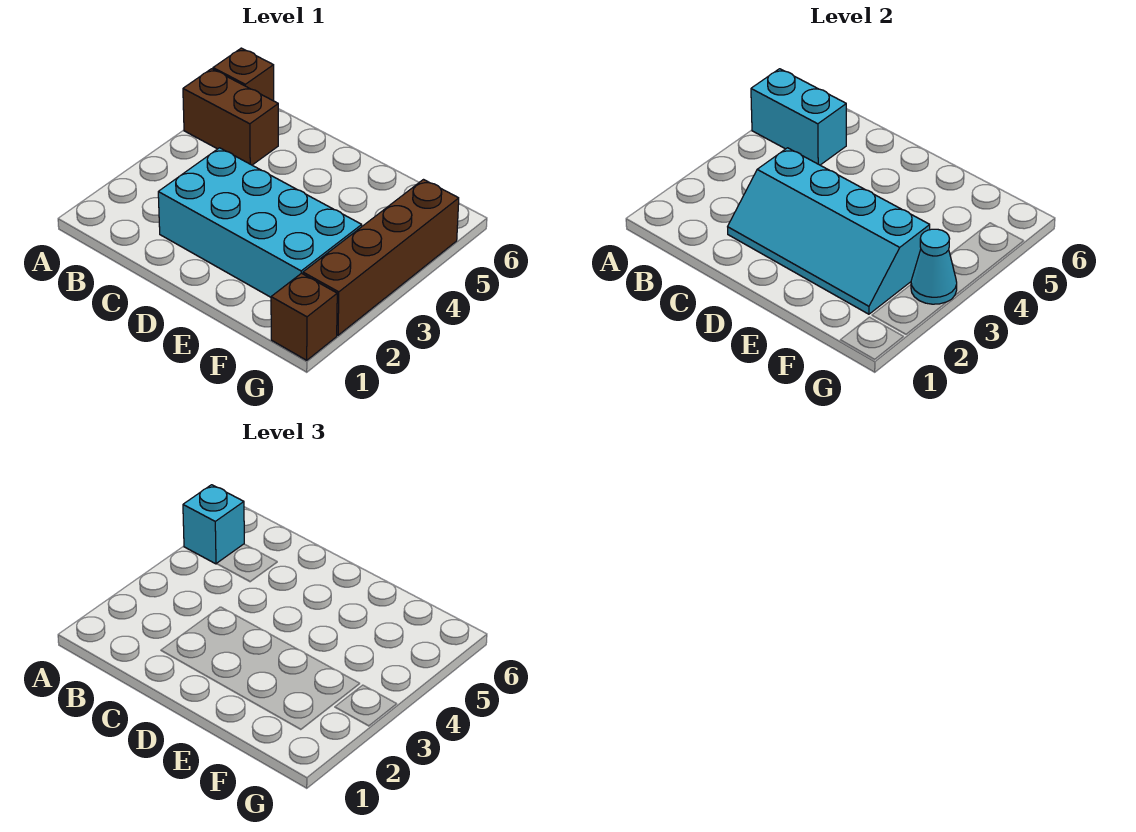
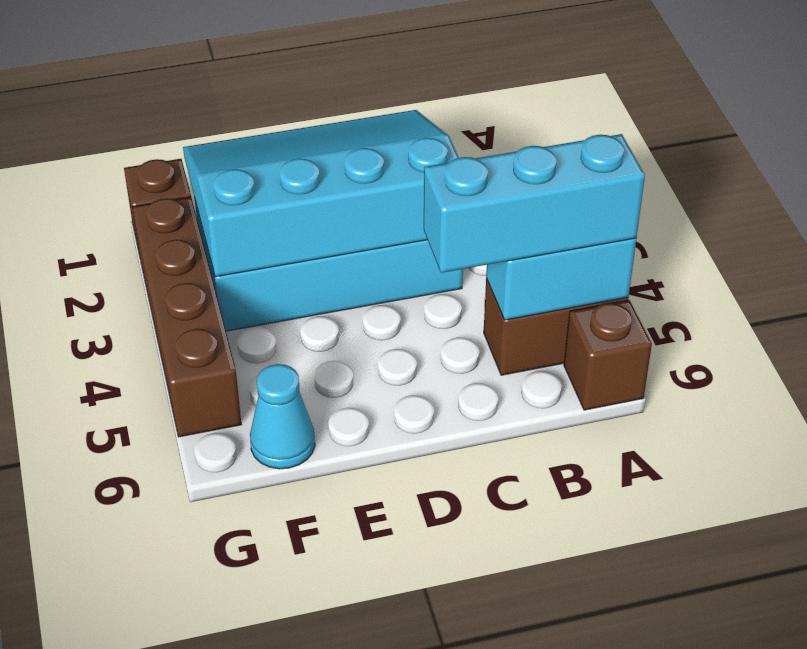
cyan 1x1 brick [183,485,244,564] -> cyan 1x3 brick [424,134,645,273]
cyan 2x4 slope [728,148,930,314] -> cyan 3x4 slope [183,110,459,277]
cyan 1x1 cone [911,229,957,304] -> cyan 1x1 cone moved to [250,364,315,469]

